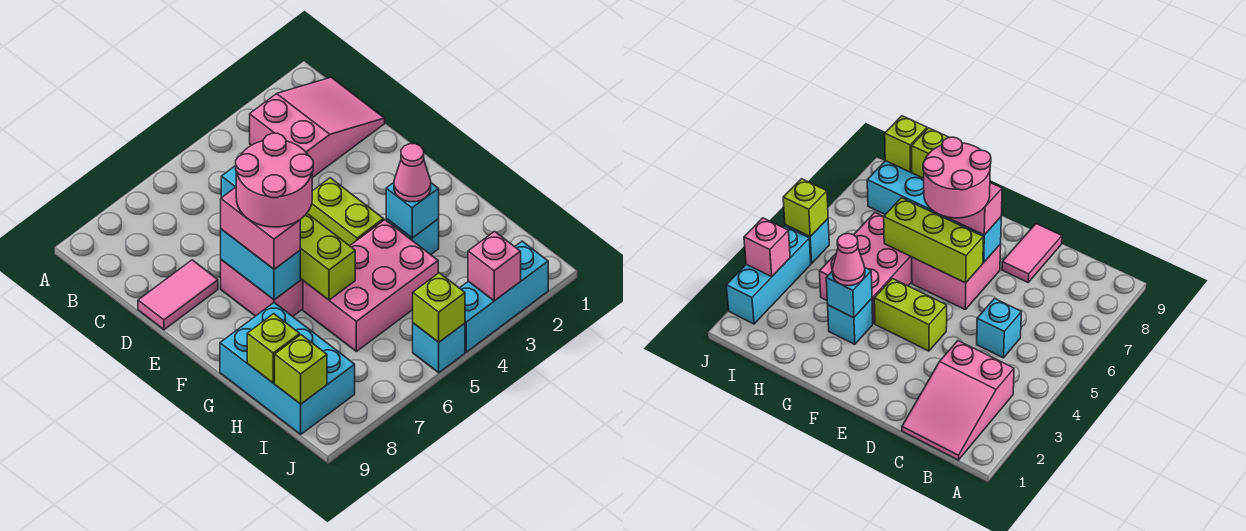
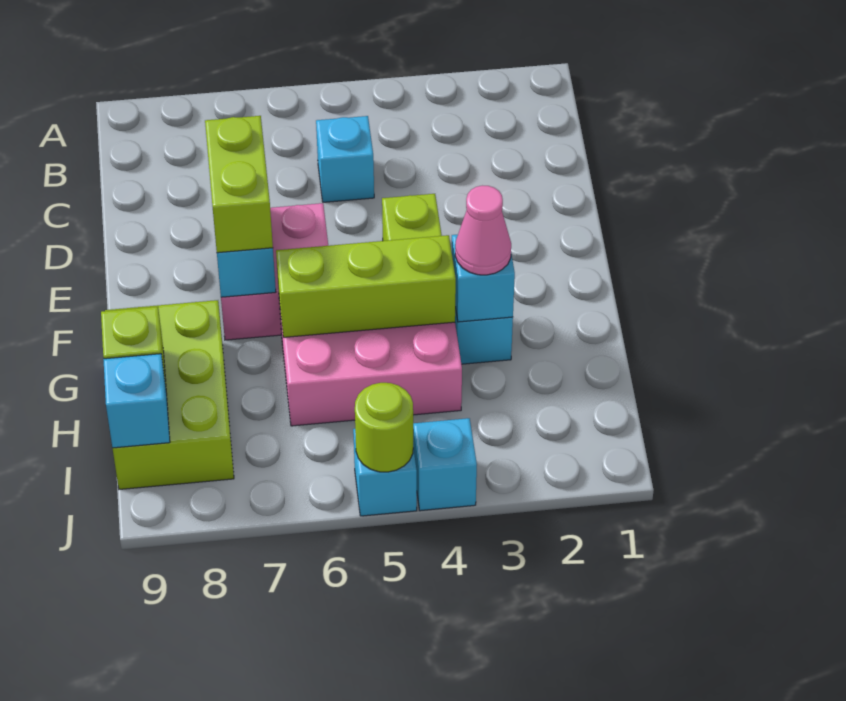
pink 2x3 slope [250,77,385,178] -> none
pink 1x2 tile [138,260,218,330] -> none
lime 1x3 brick [300,214,355,300] -> lime 1x3 brick turned to [276,235,456,337]
pink 2x2 round brick [236,133,313,227] -> none
pink 1x2 brick [221,187,300,269] -> lime 1x2 brick [205,116,273,253]
cyan 2x3 brick [220,303,355,434] -> lime 2x3 brick [105,300,234,489]
lime 1x1 brick [275,335,327,404] -> cyan 1x1 brick [103,354,170,448]
cyan 1x3 brick [460,241,548,352] -> cyan 1x1 brick [413,418,477,511]
pink 1x1 brick [468,232,521,301] -> none
lime 1x1 brick [413,273,465,342] -> lime 1x1 round brick [355,383,413,472]

